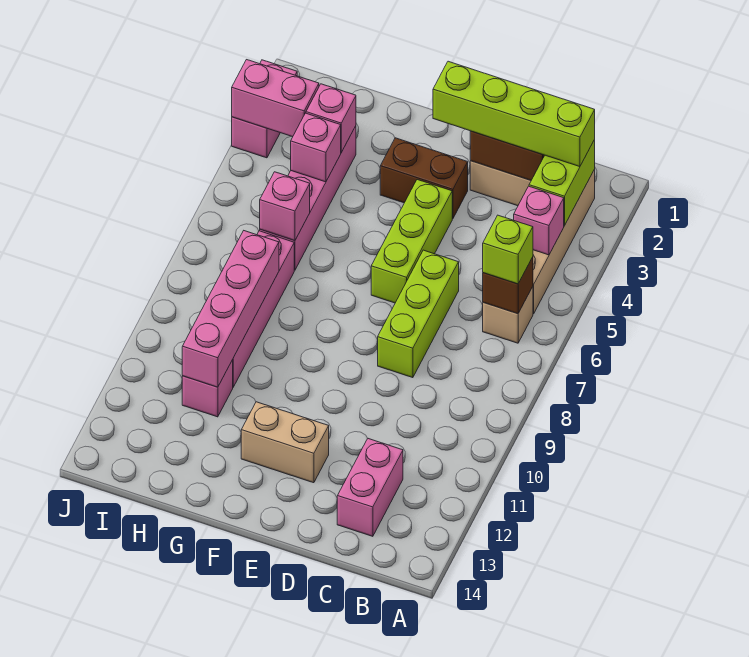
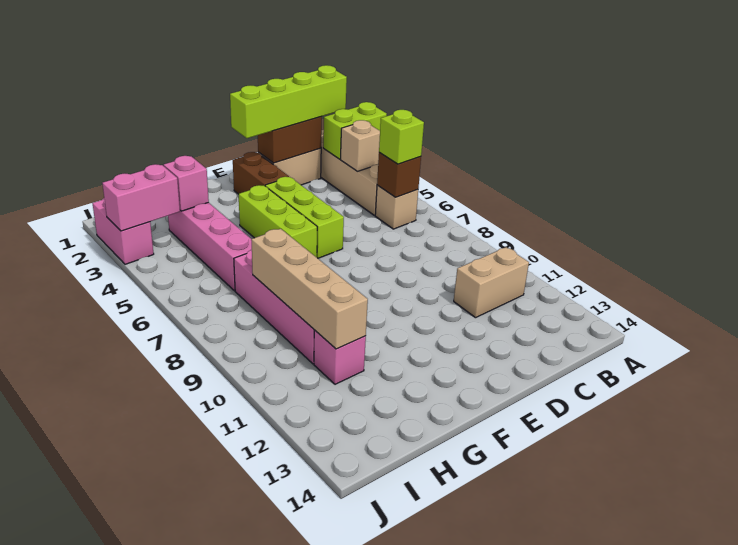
lime 1x2 brick [529,140,595,226] -> lime 1x2 brick turned to [323,102,387,159]
pink 1x1 brick [514,186,564,255] -> tan 1x1 brick [341,120,380,171]
pink 1x2 brick [337,439,403,536] -> none
lime 1x3 brick [378,250,459,378] -> lime 1x3 brick moved to [239,185,317,257]
brown 1x2 brick [380,138,468,219] -> brown 1x2 brick turned to [233,152,289,194]
tan 1x2 brick [241,402,329,483] -> tan 1x2 brick moved to [454,247,529,318]
pink 1x1 brick [291,113,341,182] -> none
pink 1x1 brick [260,172,310,241] -> none
pink 1x4 brick [182,231,279,387] -> tan 1x4 brick [251,229,368,349]

